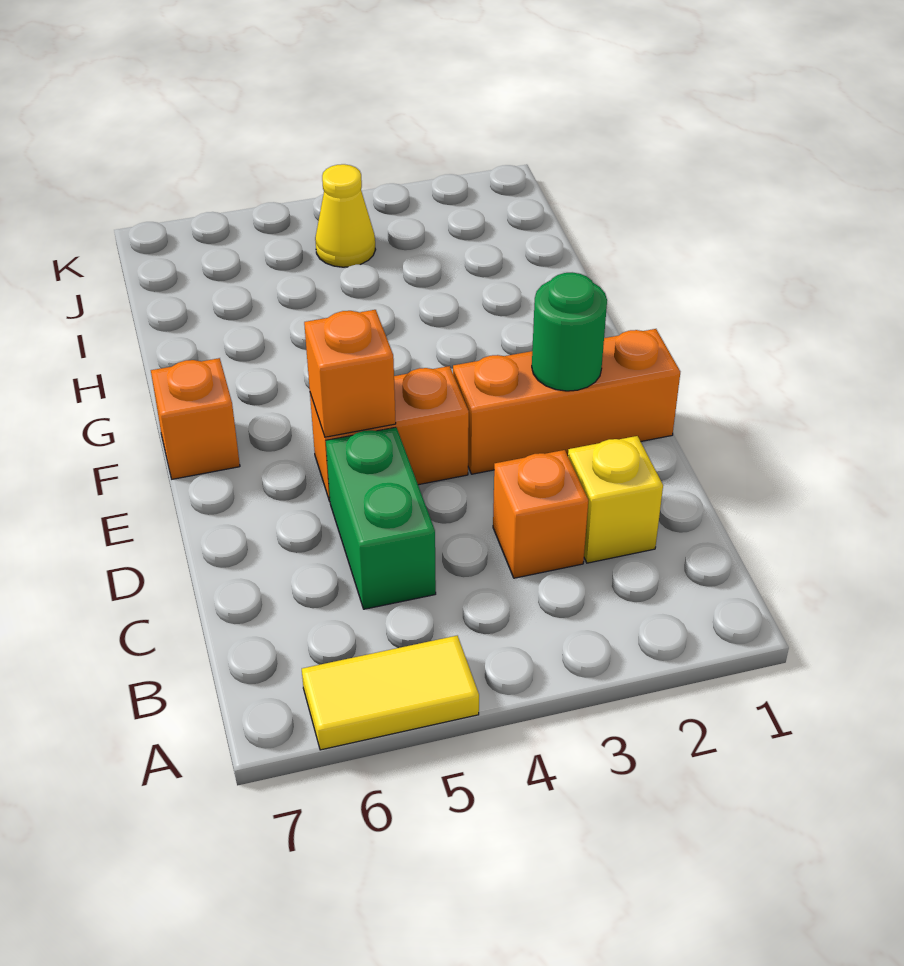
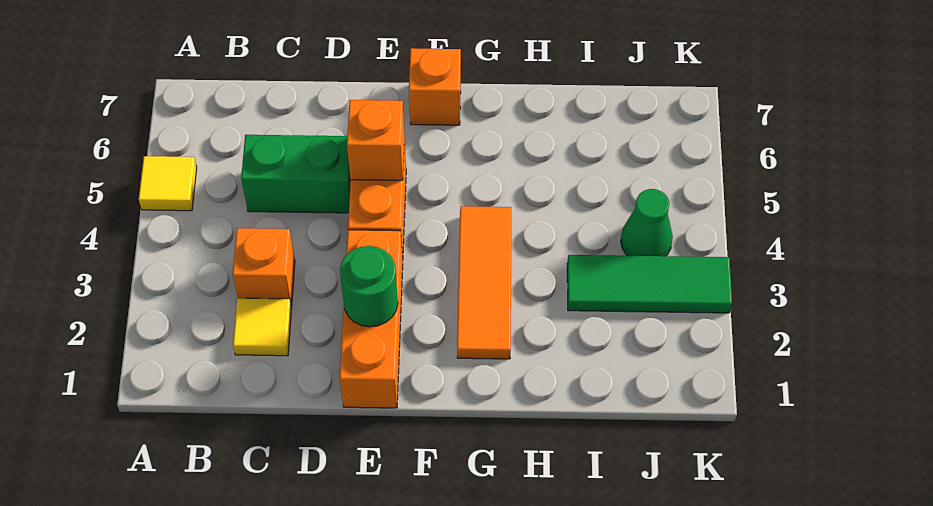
yellow 1x2 tile [302,636,479,750] -> yellow 1x1 tile [139,156,197,211]
yellow 1x1 brick [568,436,663,563] -> yellow 1x1 tile [233,298,292,356]
none -> orange 1x3 tile [457,206,511,359]
none -> green 1x3 tile [567,255,732,313]
yellow 1x1 cone [315,164,376,267] -> green 1x1 cone [621,189,673,256]

